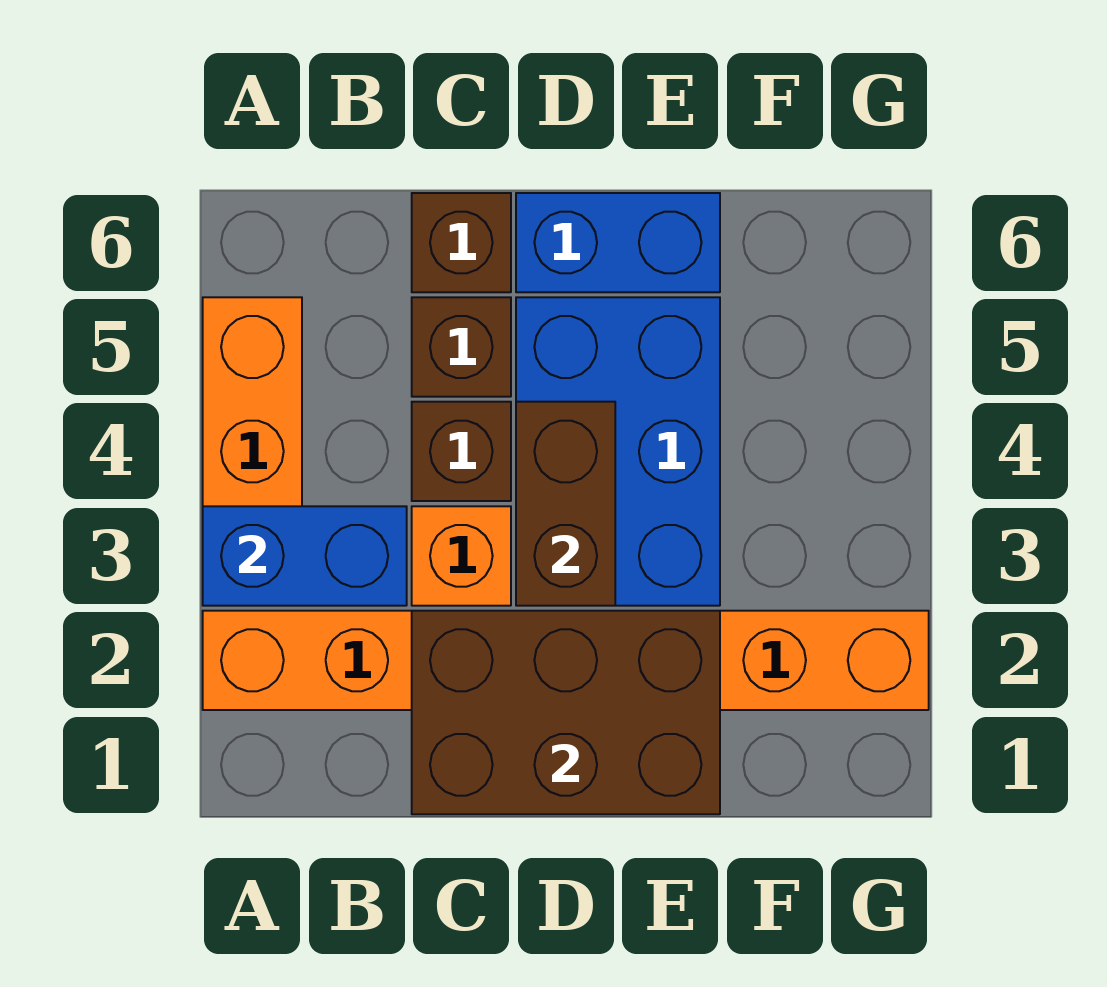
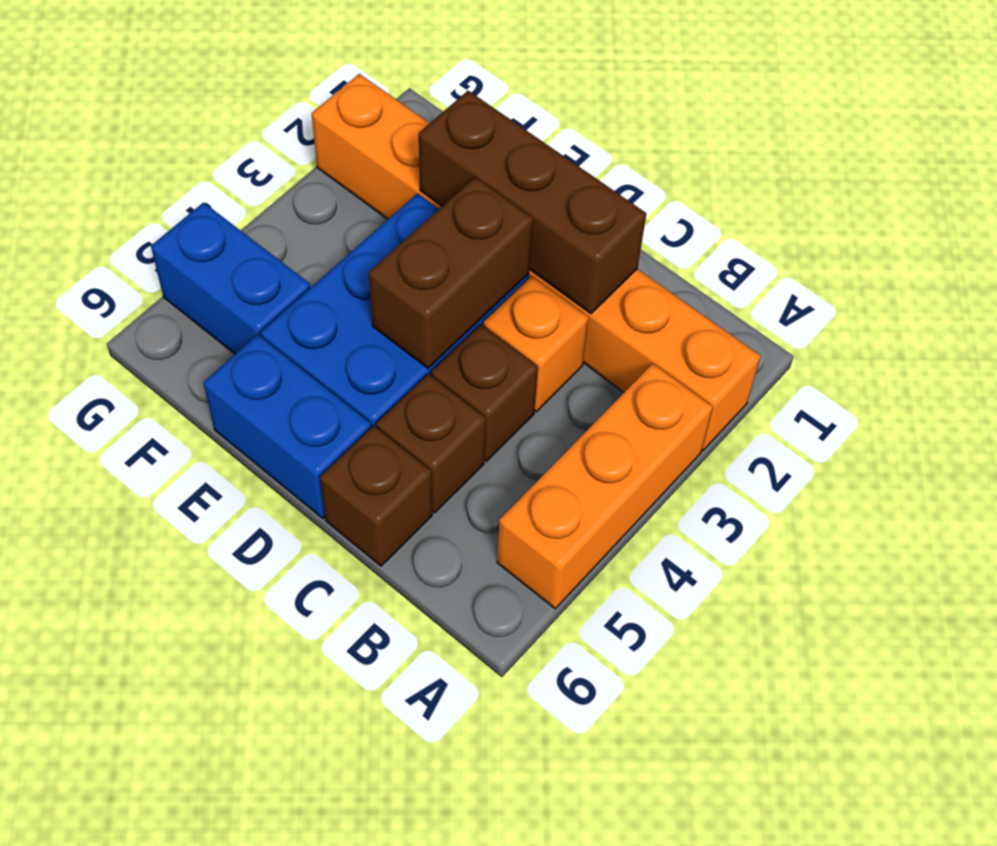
blue 1x2 brick [203,506,407,606] -> blue 1x2 brick moved to [151,203,311,354]
brown 2x3 brick [412,611,720,814] -> brown 1x3 brick [419,91,646,314]

